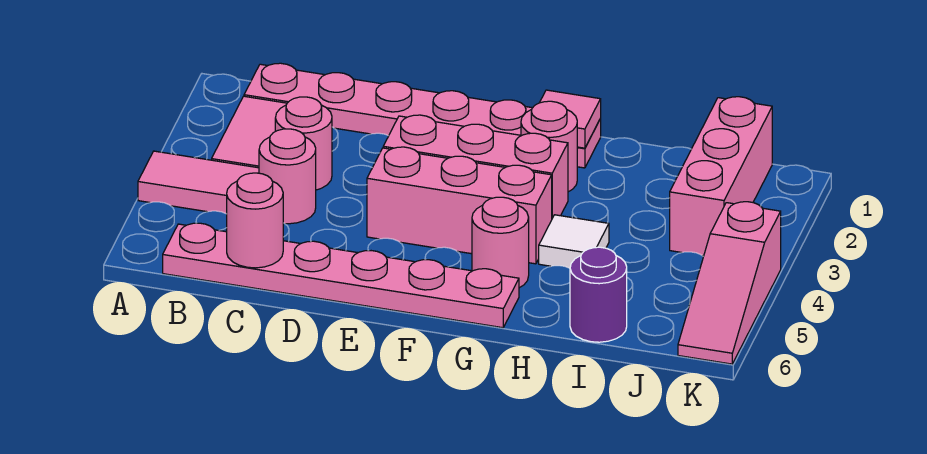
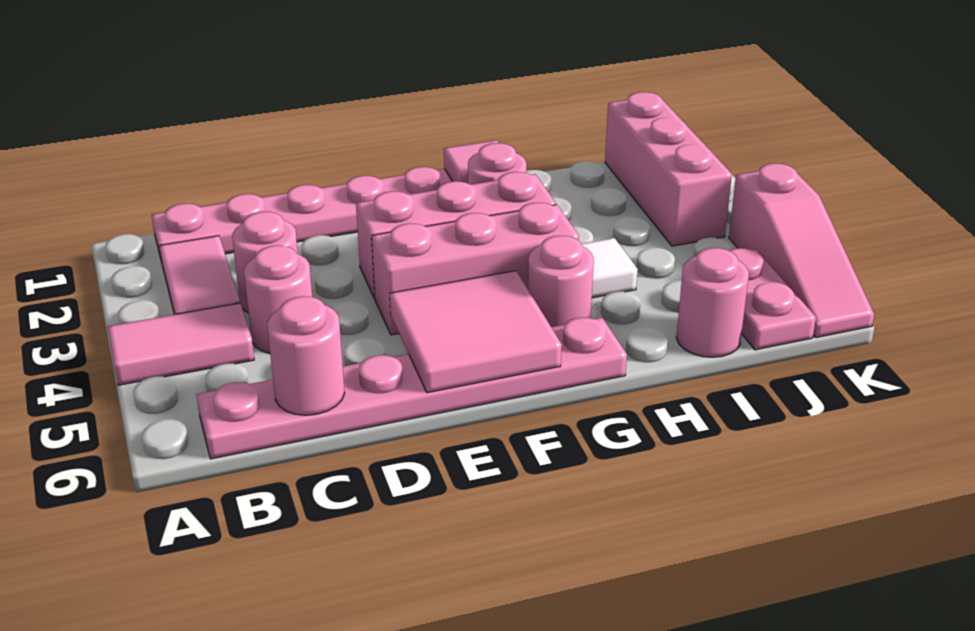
none -> pink 2x2 tile [390,271,562,393]
purple 1x1 round brick [570,247,627,342] -> pink 1x1 round brick [676,248,749,357]
none -> pink 1x2 plate [729,248,816,350]

